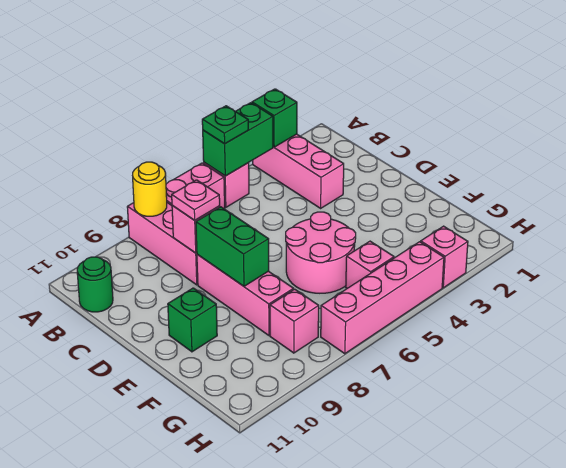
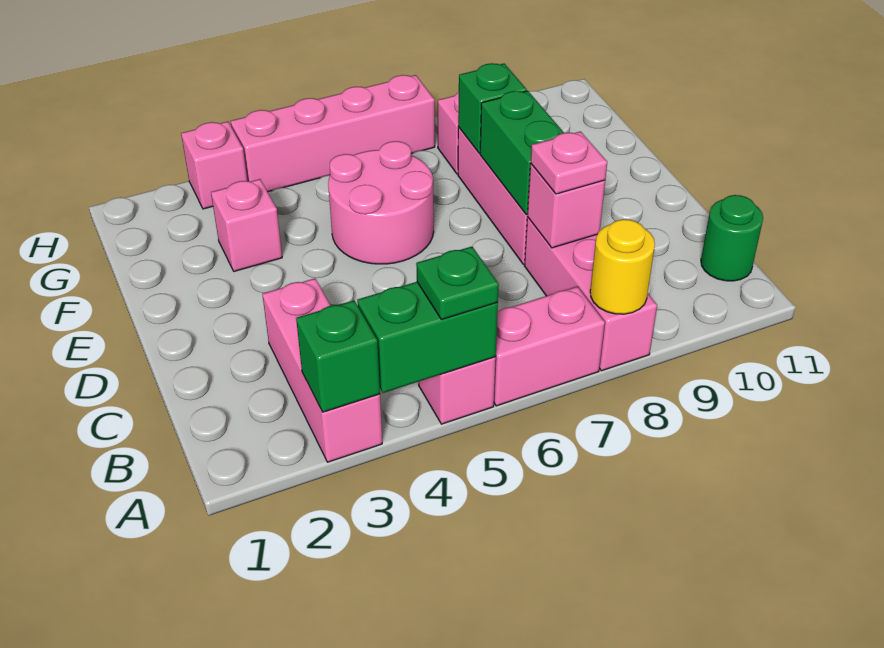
green 1x1 brick [168,288,217,352] -> green 1x1 brick moved to [458,63,527,153]
pink 1x1 brick [346,241,394,288] -> pink 1x1 brick moved to [211,179,282,271]

